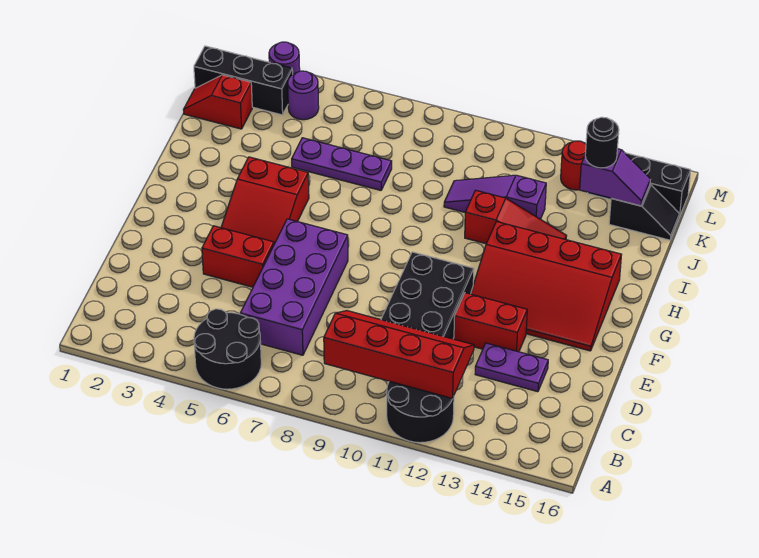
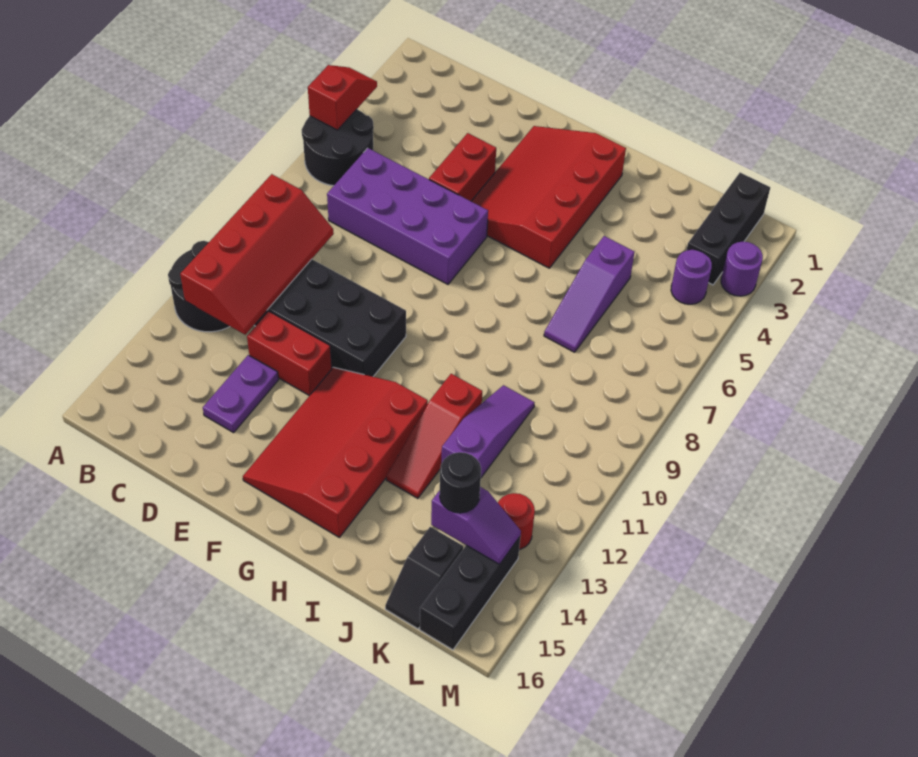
red 1x2 brick [454,293,527,352] -> red 1x2 brick turned to [247,311,332,396]
red 2x3 slope [221,157,309,244] -> red 3x4 slope [471,126,626,268]
purple 1x3 plate [292,138,392,190] -> purple 1x3 slope [544,236,634,352]
red 1x2 slope [183,75,252,129] -> red 1x2 slope moved to [308,65,377,130]
purple 1x2 slope [580,149,650,206] -> purple 1x2 slope turned to [431,487,521,565]

